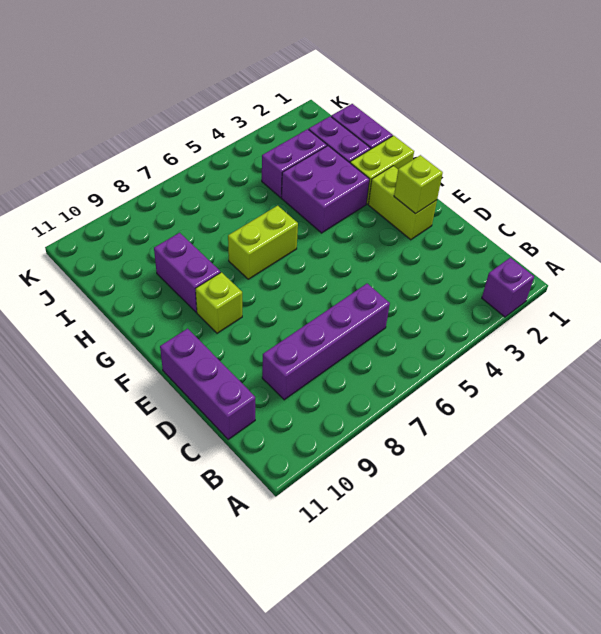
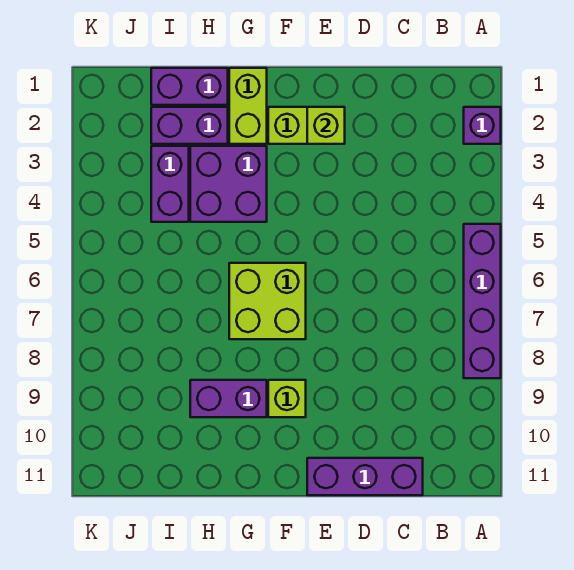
purple 1x4 brick [262,284,390,400] -> purple 1x4 brick moved to [464,224,501,378]
lime 1x2 brick [228,206,298,279] -> lime 2x2 brick [229,263,306,339]

